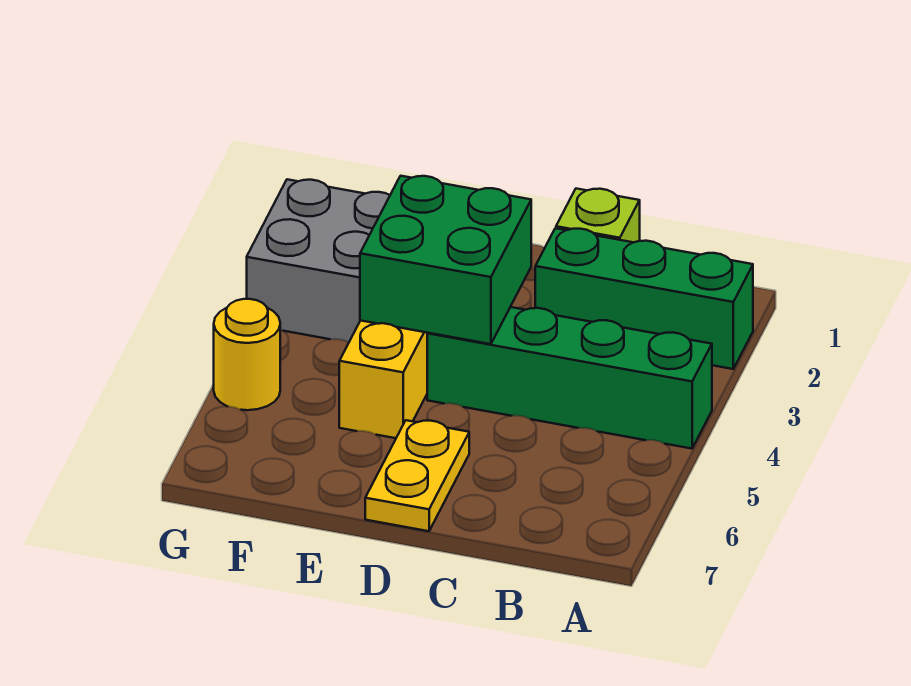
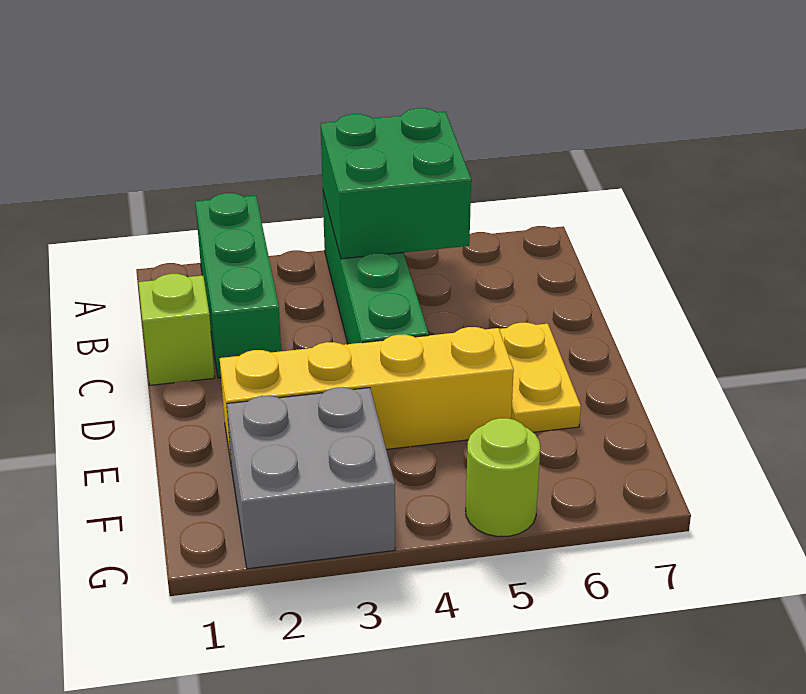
green 2x2 brick [360,176,531,344] -> green 2x2 brick moved to [320,108,471,259]
yellow 1x2 plate [365,420,469,531] -> yellow 1x2 plate turned to [499,323,581,432]
yellow 1x1 round brick [214,299,280,410] -> lime 1x1 round brick [466,418,540,537]

